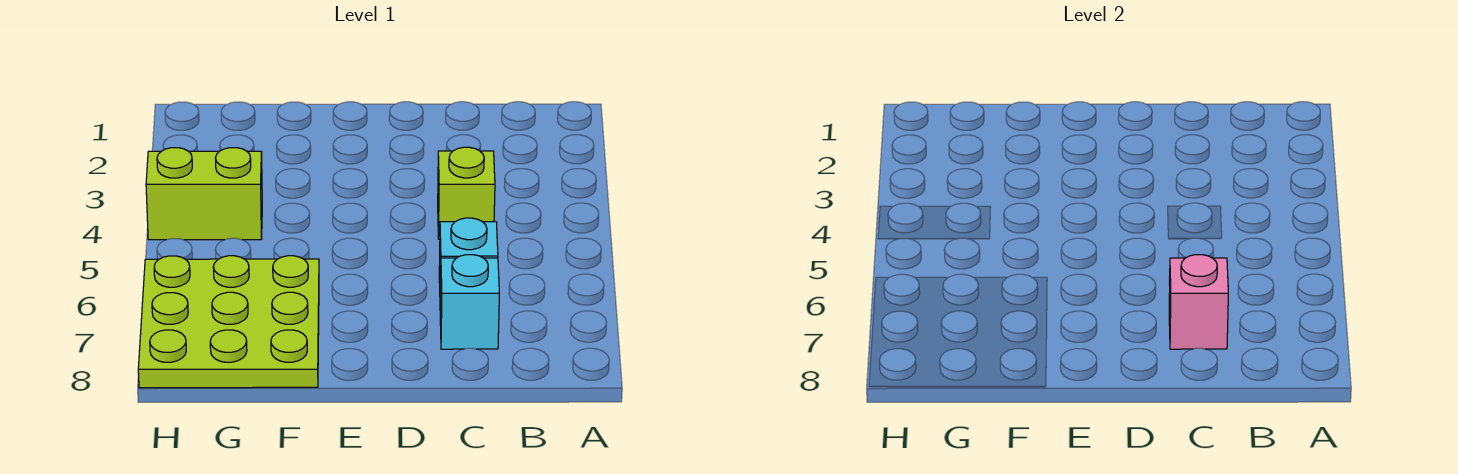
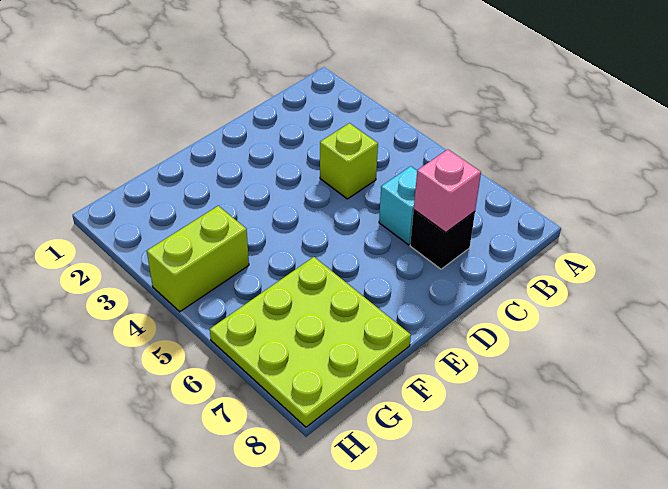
cyan 1x1 brick [440,255,499,349] -> black 1x1 brick [410,210,475,269]

